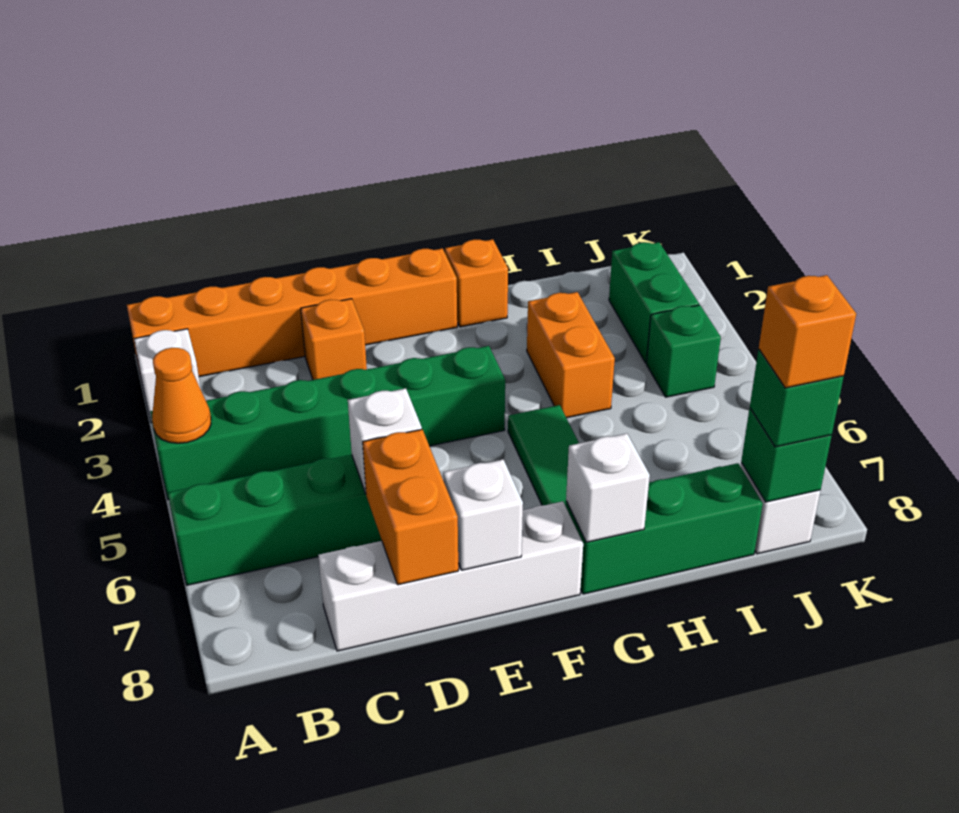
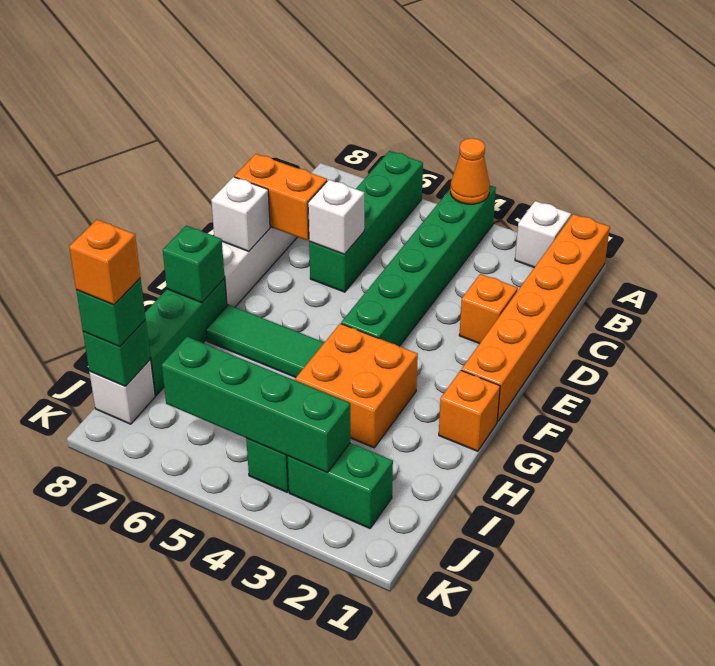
white 1x1 brick [566,433,650,542] -> green 1x1 brick [163,226,225,303]
orange 1x2 brick [527,292,615,418] -> orange 2x2 brick [295,323,418,448]
none -> green 1x4 brick [162,337,350,473]

